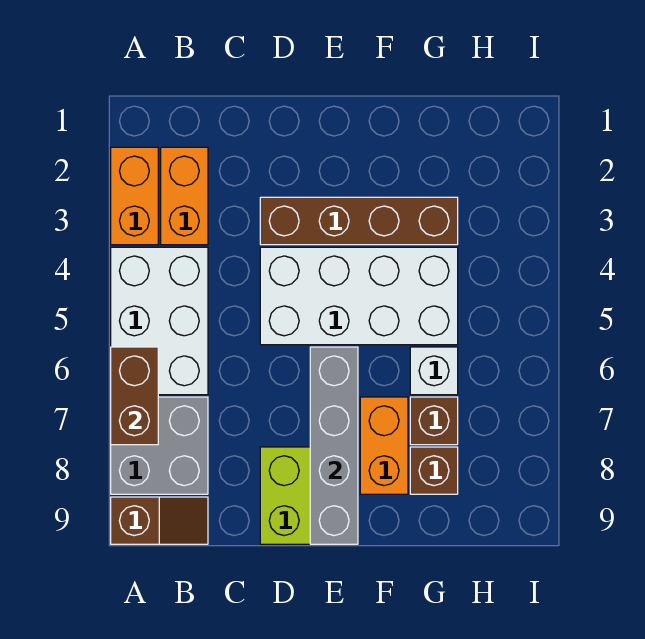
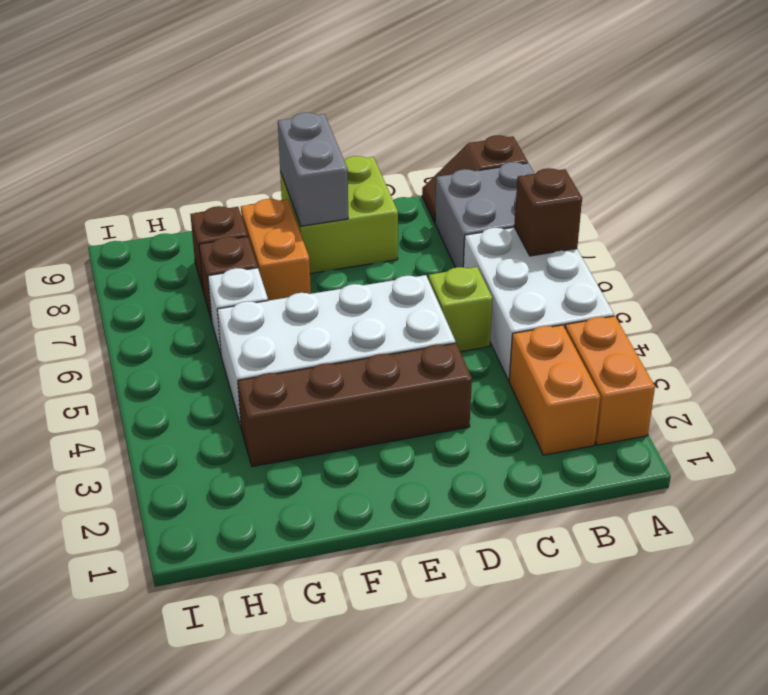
brown 1x2 brick [111,347,158,445] -> brown 1x1 brick [514,168,582,256]
none -> lime 1x1 brick [429,267,493,352]
grey 1x4 brick [310,347,358,544] -> grey 1x2 brick [278,113,348,226]

